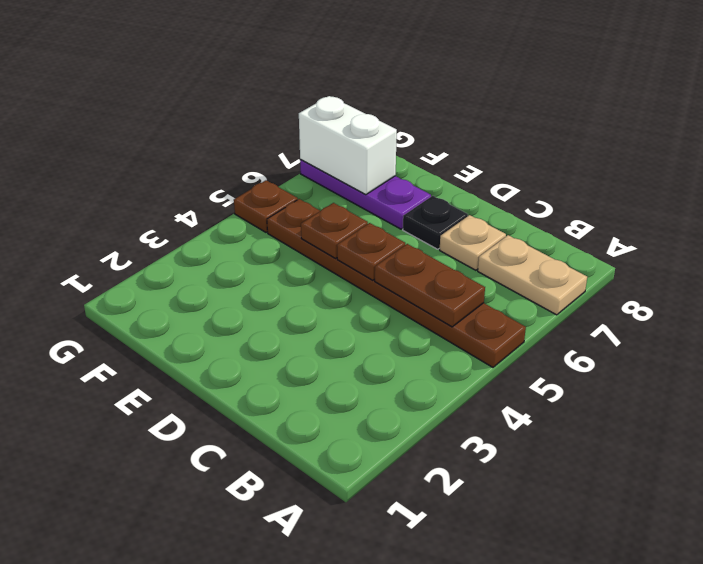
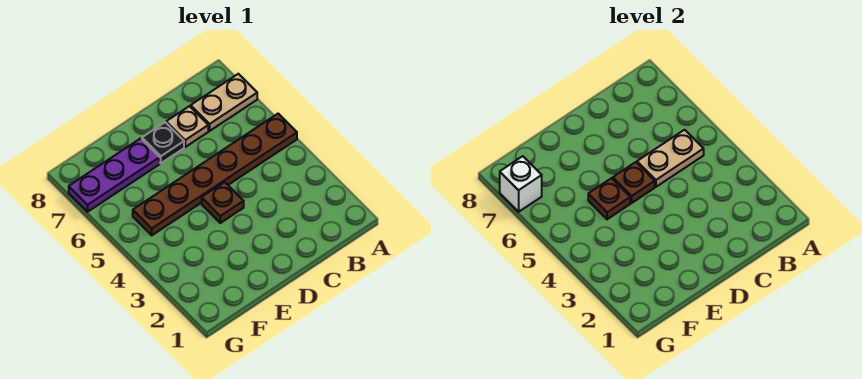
brown 1x2 plate [375,244,485,327] -> tan 1x2 plate [637,130,704,187]
white 1x2 brick [299,96,397,195] -> white 1x1 brick [500,156,542,212]
brown 1x1 plate [234,180,298,232] -> brown 1x1 plate moved to [202,182,244,223]

